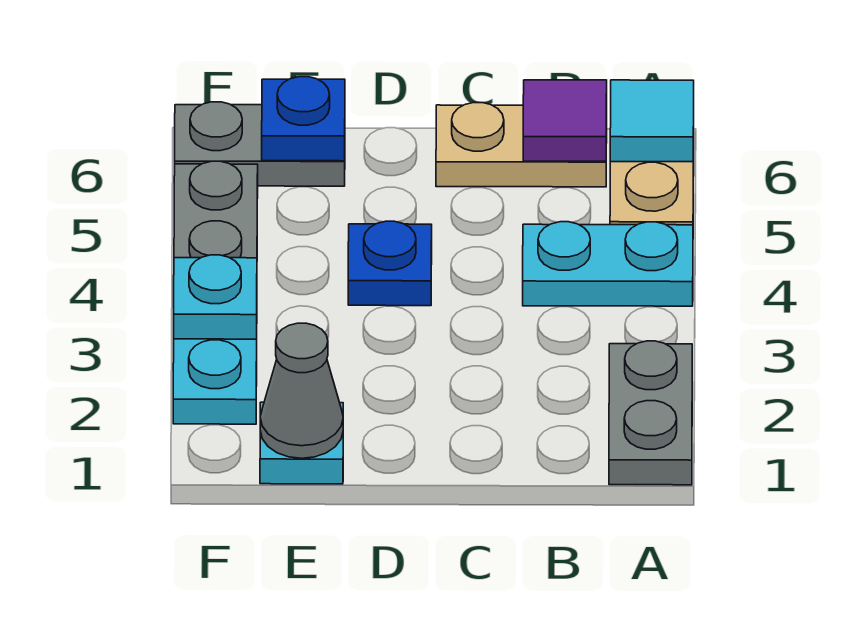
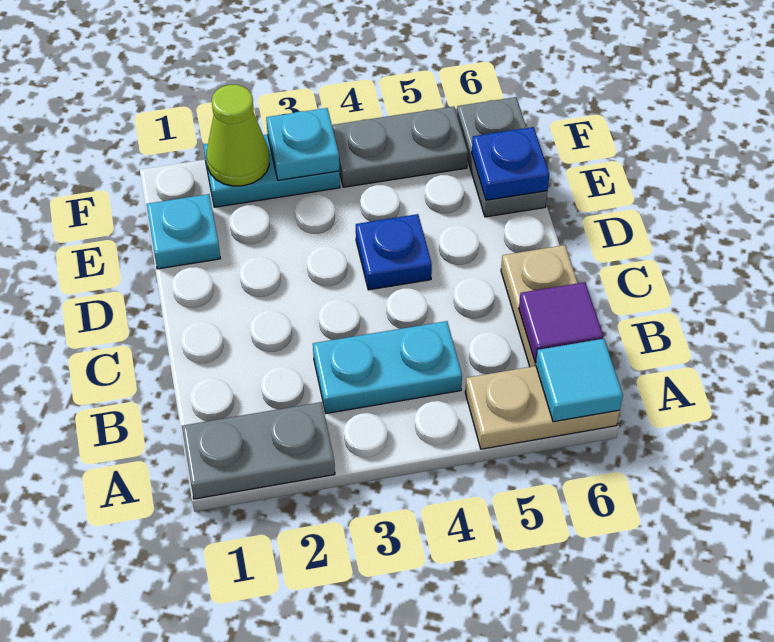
cyan 1x2 plate [523,222,693,306] -> cyan 1x2 plate turned to [313,321,462,413]
grey 1x1 cone [260,323,343,458] -> none
none -> lime 1x1 cone [207,85,269,186]

